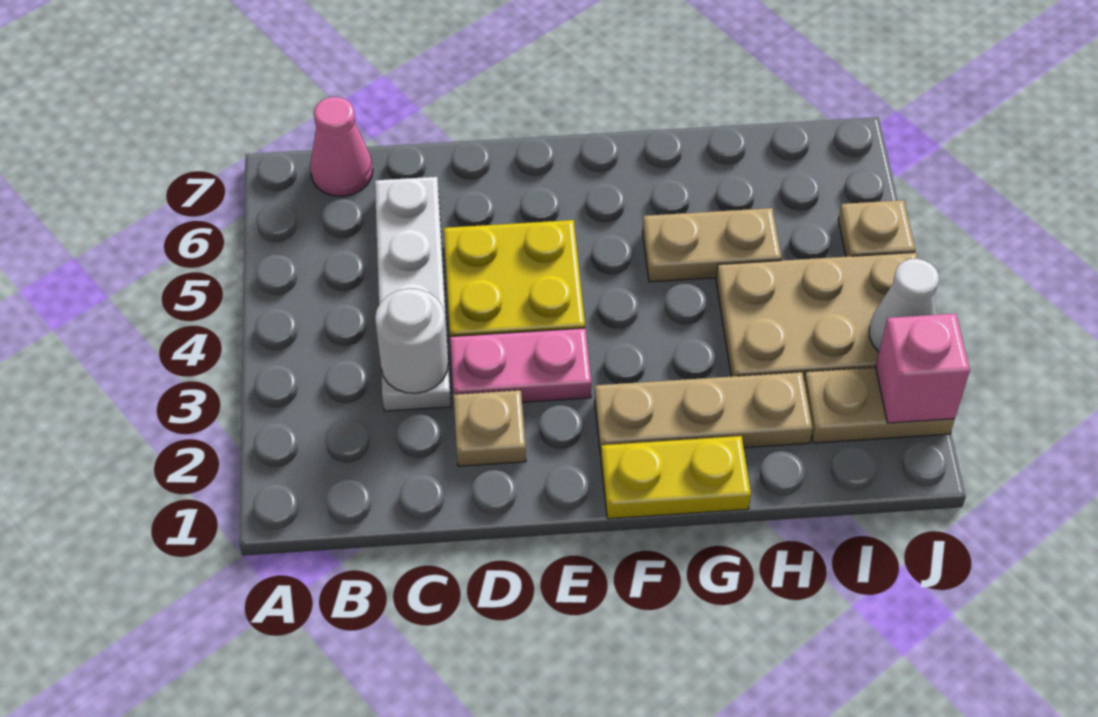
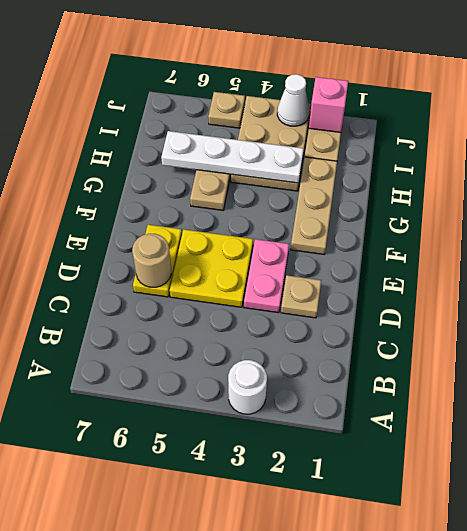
pink 1x1 cone [310,97,373,196] -> none
white 1x4 plate [375,177,451,411] -> white 1x4 plate moved to [161,131,304,183]
white 1x1 round brick [375,289,448,393] -> white 1x1 round brick moved to [228,360,267,414]
none -> tan 1x1 round brick [132,234,171,287]
yellow 1x2 plate [601,436,751,519] -> yellow 1x2 plate moved to [133,225,182,297]

